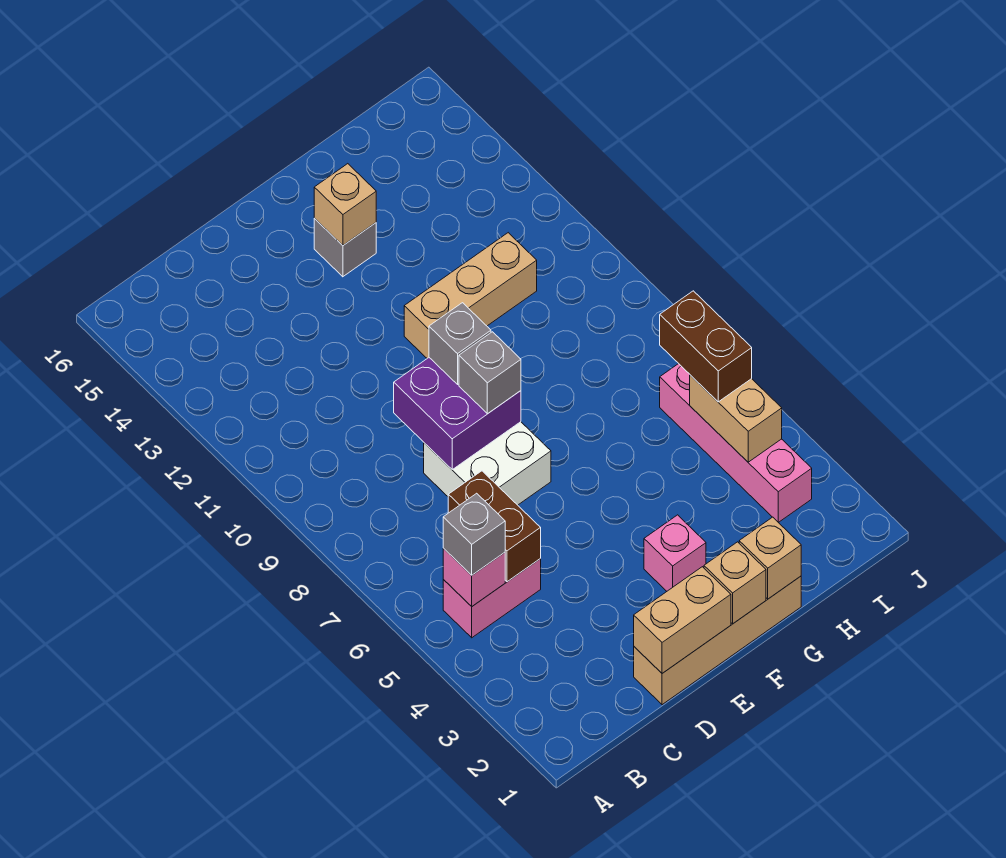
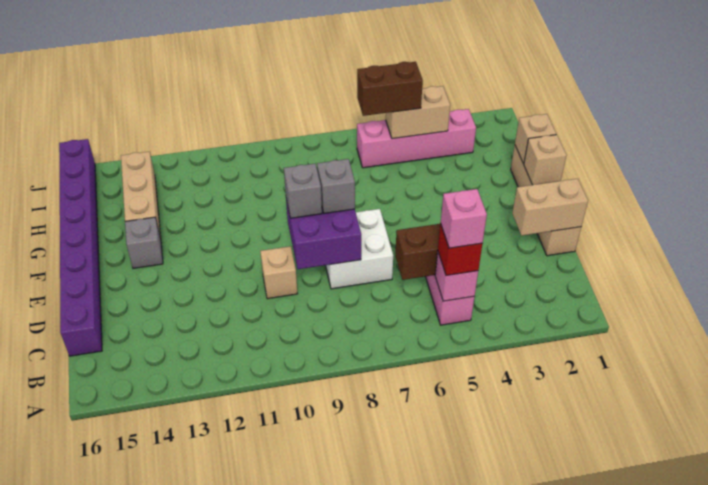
grey 1x1 brick [443,493,505,575] -> red 1x1 brick [438,223,482,276]
none -> purple 1x8 brick [59,139,102,356]
tan 1x2 brick [634,567,731,673] -> tan 1x2 brick turned to [512,179,588,236]
pink 1x1 brick [644,515,706,591] -> pink 1x1 brick moved to [441,189,487,248]
tan 1x3 brick [404,233,537,358] -> tan 1x3 brick moved to [121,152,161,238]
tan 1x1 brick [314,164,376,245] -> tan 1x1 brick moved to [260,246,298,299]

